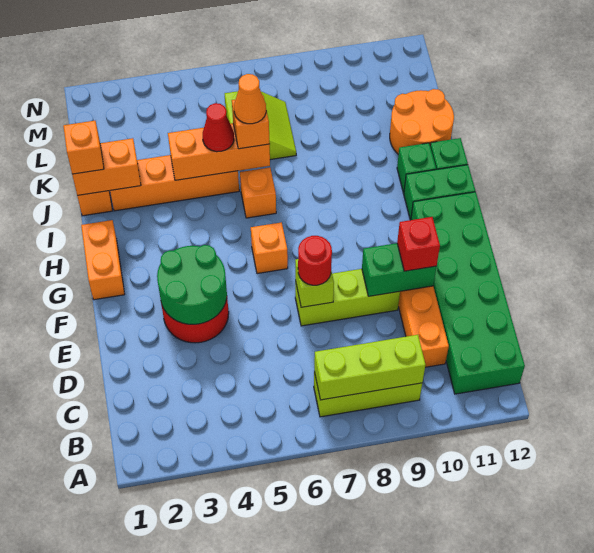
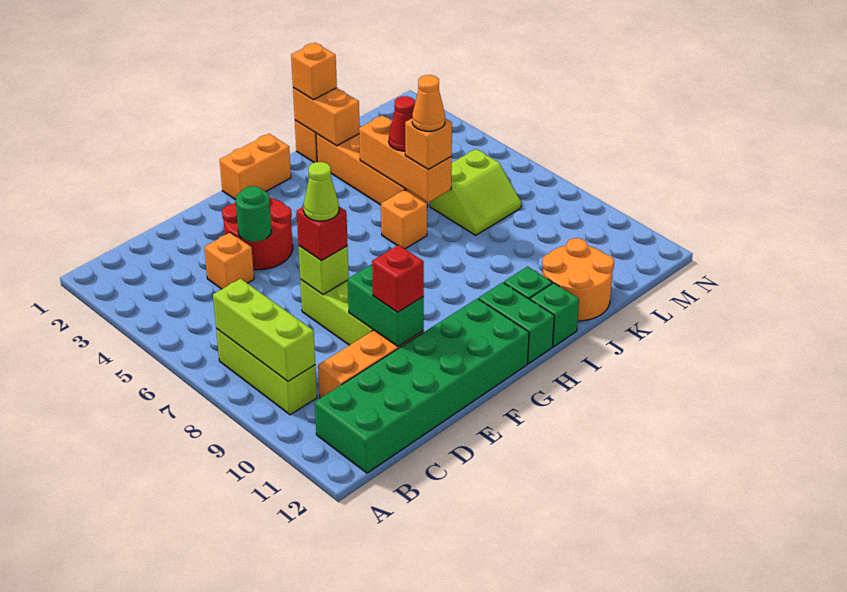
green 2x2 round brick [157,245,227,324] -> green 1x1 round brick [236,186,271,242]
red 1x1 round brick [298,236,332,285] -> red 1x1 brick [297,207,348,261]
none -> lime 1x1 cone [304,162,339,221]
orange 1x1 brick [251,222,288,274] -> orange 1x1 brick moved to [204,232,254,289]

